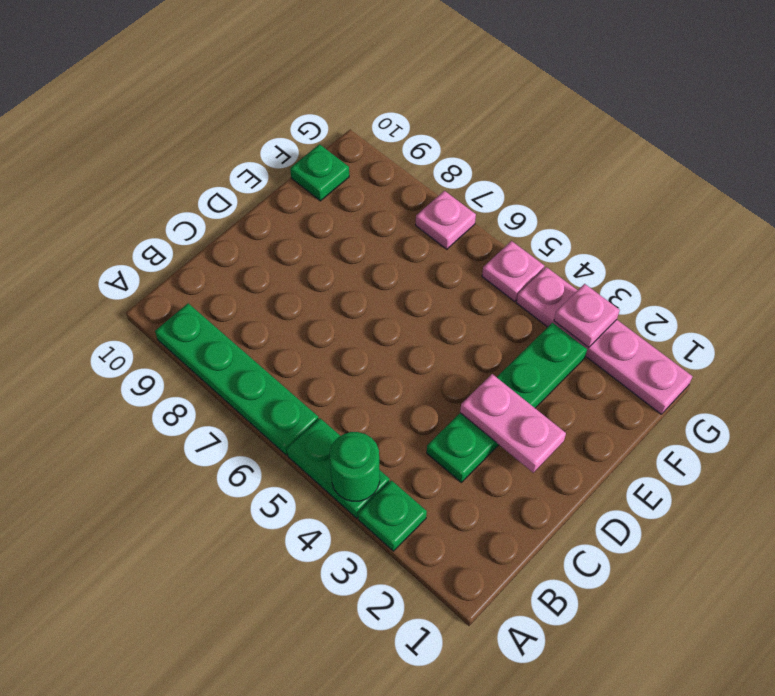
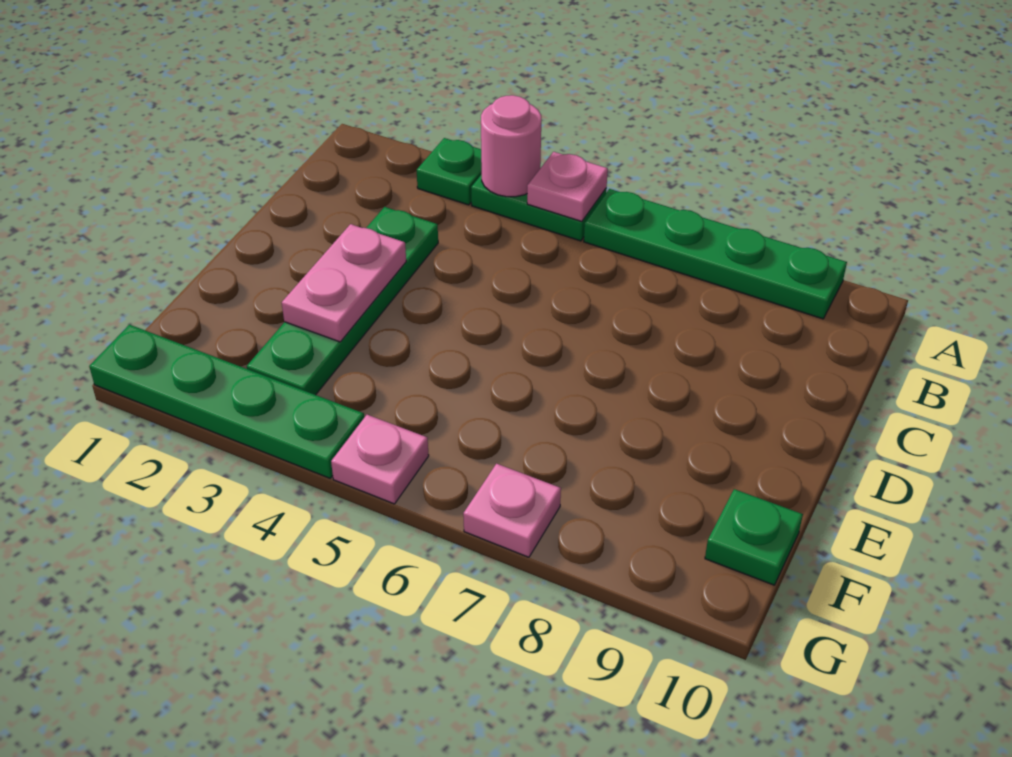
green 1x1 round brick [330,432,380,501] -> pink 1x1 round brick [481,95,541,197]
pink 1x2 plate [460,374,566,473] -> pink 1x2 plate turned to [282,224,406,342]
pink 1x4 plate [517,267,693,414] -> green 1x4 plate [89,325,364,478]
pink 1x1 plate [554,284,620,347] -> pink 1x1 plate moved to [527,152,608,222]

